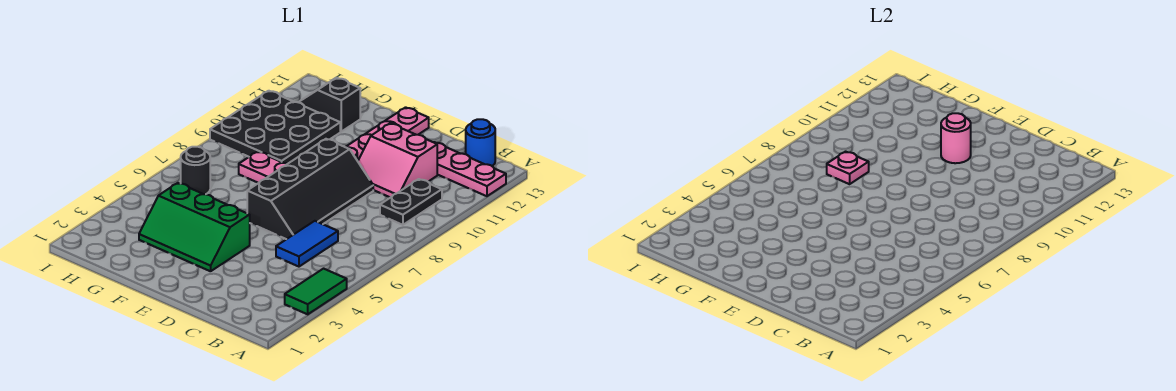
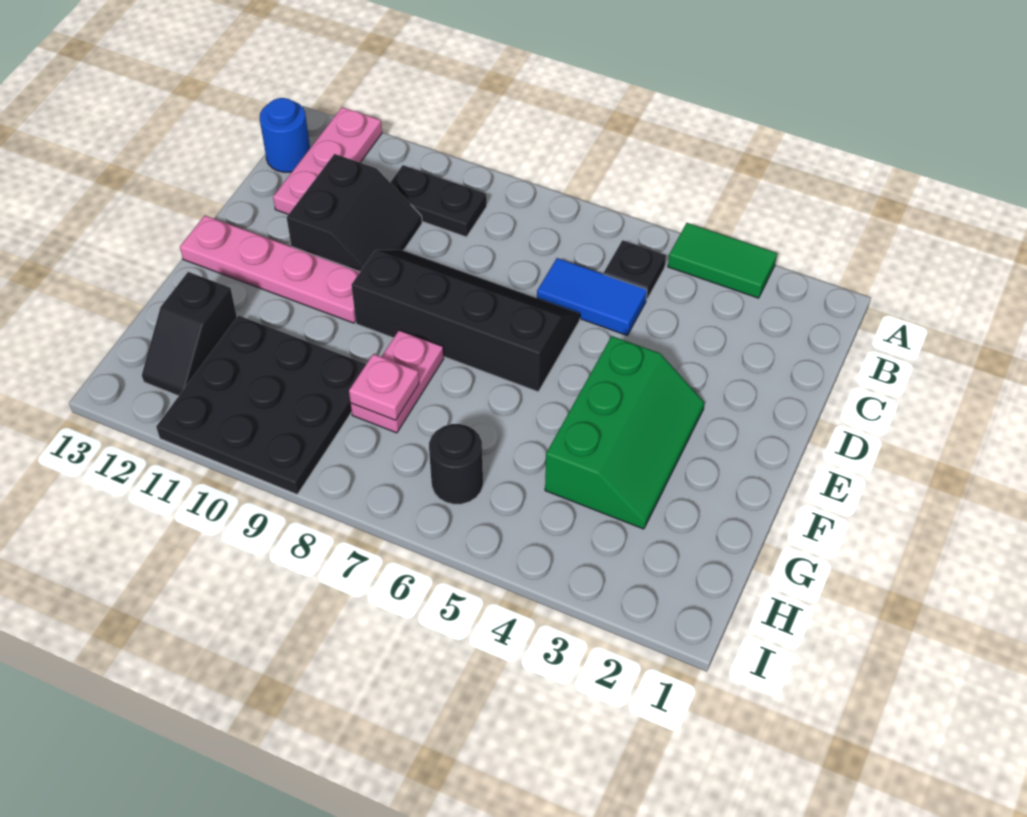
none -> black 1x1 plate [604,240,666,300]
pink 2x2 slope [358,123,437,198] -> black 2x2 slope [287,154,422,272]
pink 1x1 round brick [941,113,971,163] -> none

